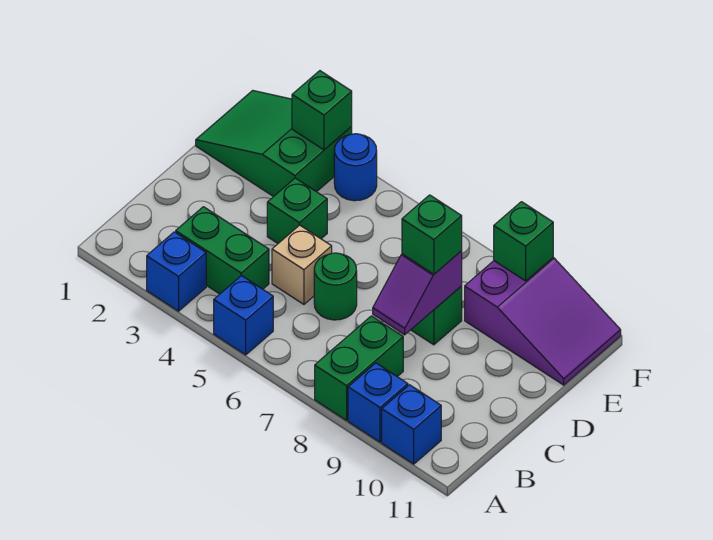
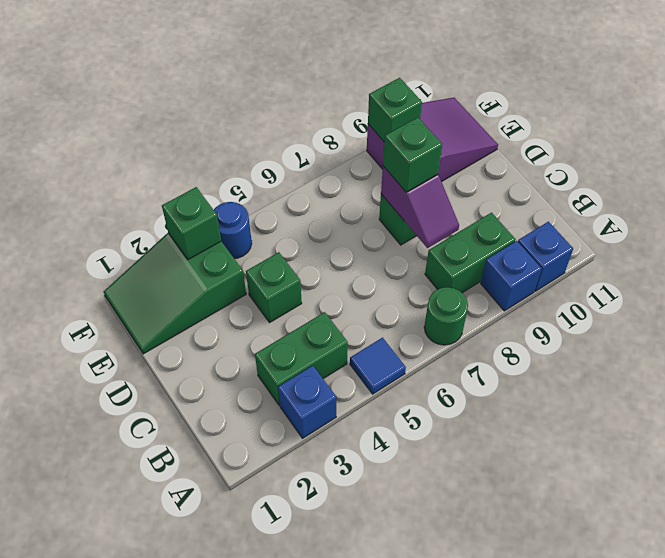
blue 1x1 brick [214,275,273,355] -> blue 1x1 tile [350,338,406,394]
green 1x2 brick [315,316,403,420] -> green 1x2 brick turned to [425,213,516,293]
tan 1x1 brick [272,225,332,304] -> none
green 1x1 round brick [314,253,357,320] -> green 1x1 round brick moved to [424,287,468,345]

